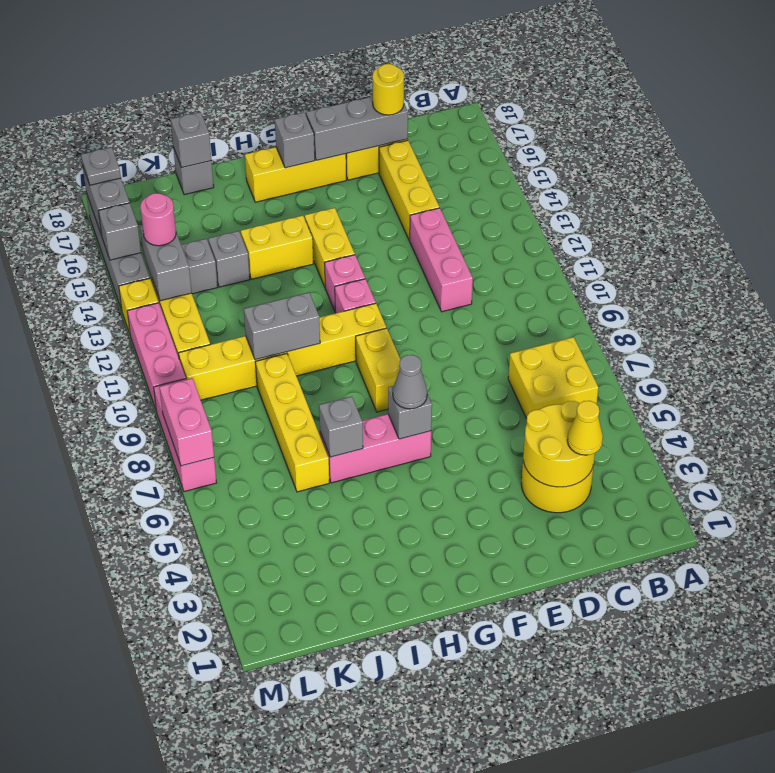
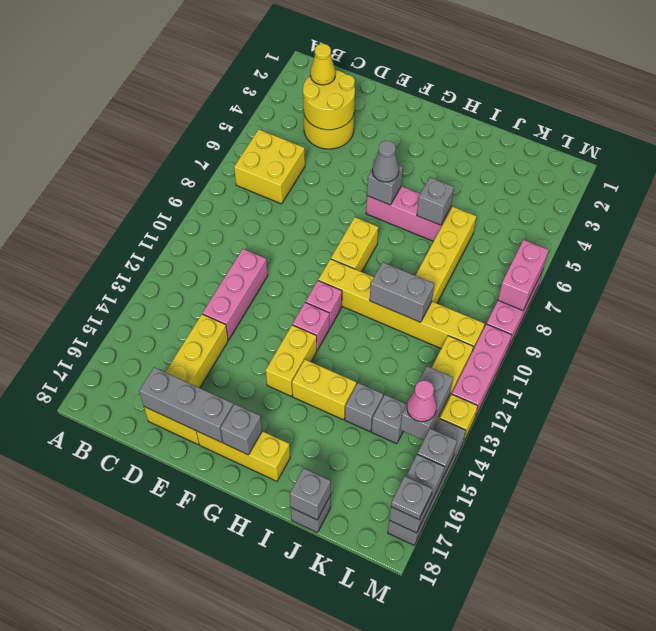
yellow 1x1 round brick [372,64,404,115] -> none
pink 1x1 round brick [140,193,176,246] -> pink 1x1 cone [407,380,437,422]

